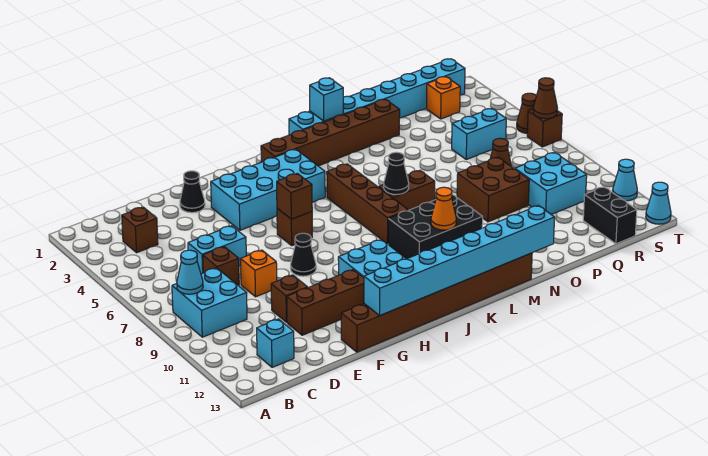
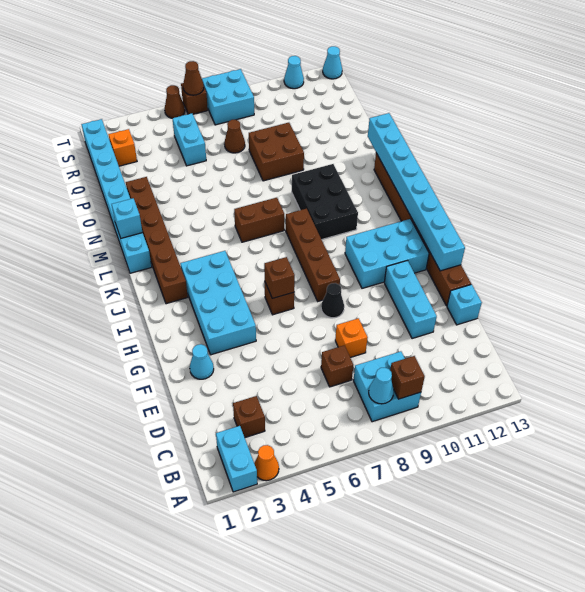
cyan 1x1 brick [257,319,294,367] -> cyan 1x1 brick moved to [447,285,482,325]
cyan 1x2 brick [188,226,246,274] -> cyan 1x2 brick moved to [216,426,257,492]
brown 1x1 brick [271,275,308,322] -> brown 1x1 brick moved to [390,356,425,399]
brown 1x3 brick [287,270,364,335] -> cyan 1x3 brick [384,261,437,339]
black 1x1 cone [180,171,205,213] -> cyan 1x1 cone [190,344,214,379]
brown 1x4 brick [327,164,408,244] -> brown 1x4 brick turned to [286,209,340,301]
brown 1x2 brick [379,170,435,210] -> brown 1x2 brick turned to [234,198,284,242]
black 1x1 cone [384,152,409,194] -> none
orange 1x1 cone [431,187,456,230] -> orange 1x1 cone moved to [254,445,279,481]
cyan 2x2 brick [515,153,587,215] -> cyan 2x2 brick moved to [202,69,254,125]
black 1x2 brick [583,187,637,244] -> none

